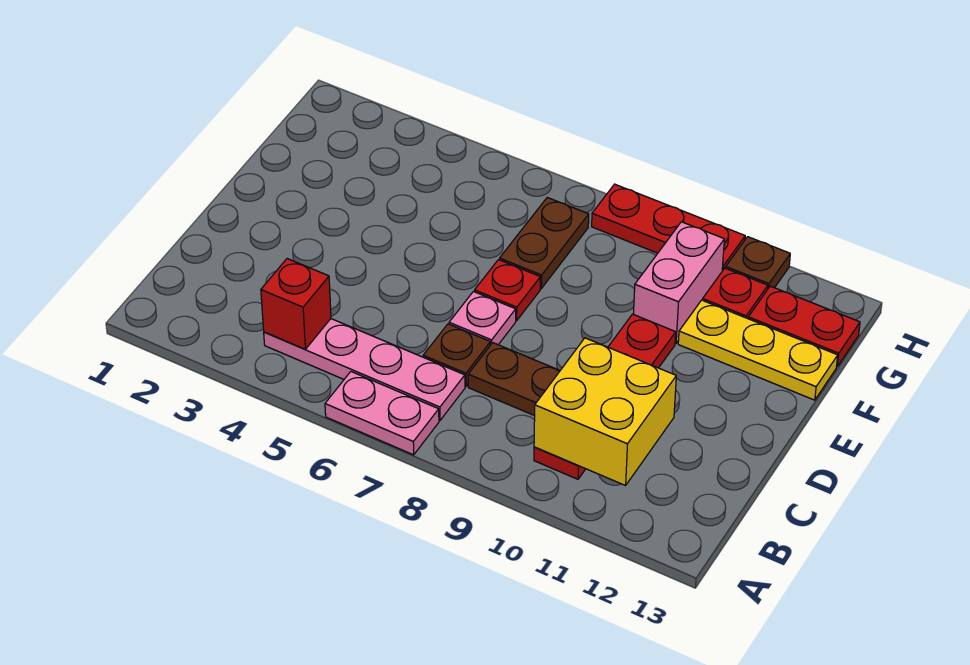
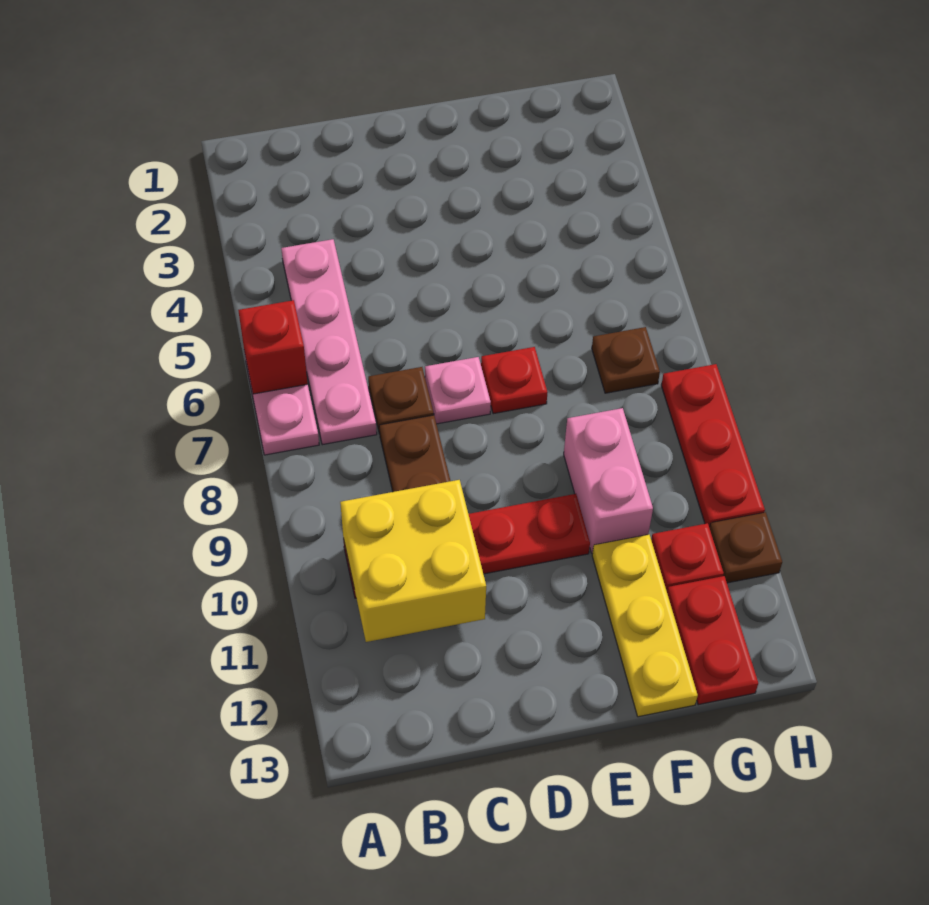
red 1x1 brick [261,259,331,349] -> red 1x1 brick moved to [238,300,308,394]
brown 1x2 plate [500,197,589,288] -> brown 1x1 plate [592,327,660,393]
pink 1x2 brick [633,222,724,343] -> pink 1x2 brick turned to [564,408,653,553]

